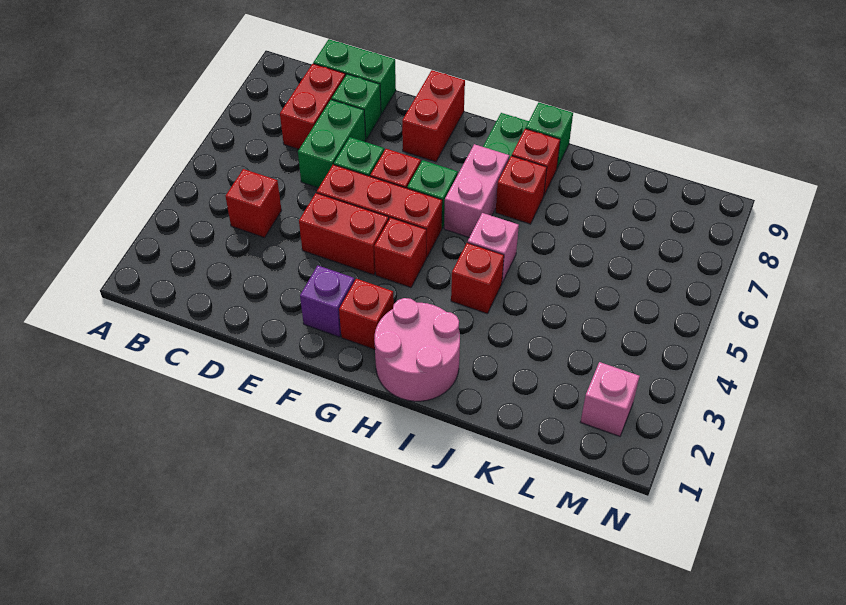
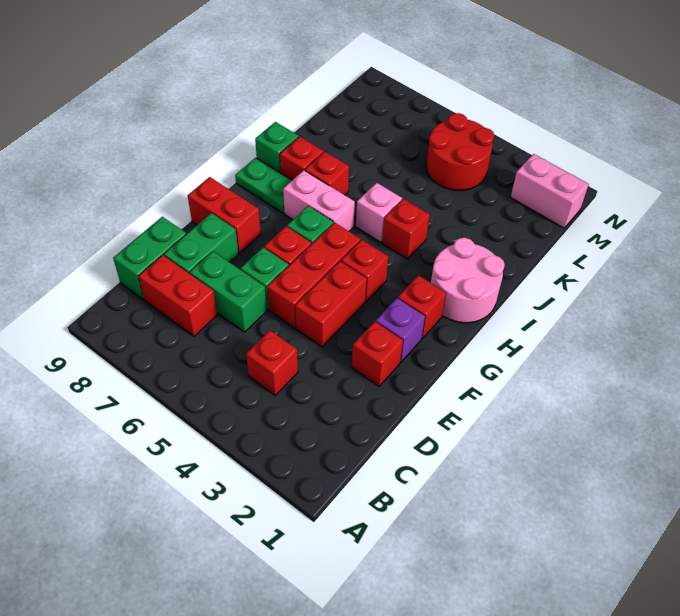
green 1x1 brick [332,74,381,140] -> green 1x2 brick [164,213,238,274]
none -> red 1x1 brick [352,322,403,386]
none -> red 2x2 round brick [426,113,494,190]
pink 1x1 brick [581,362,640,436] -> pink 1x2 brick [511,154,589,228]

